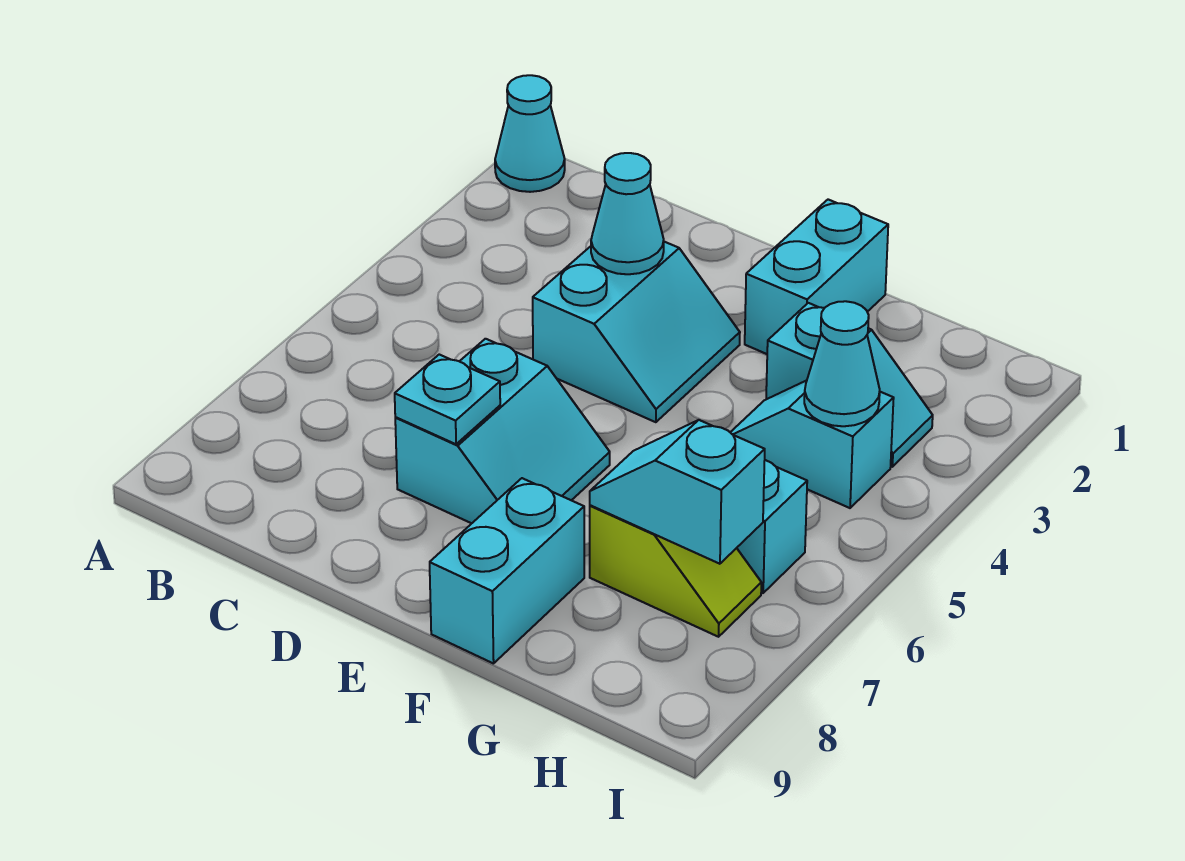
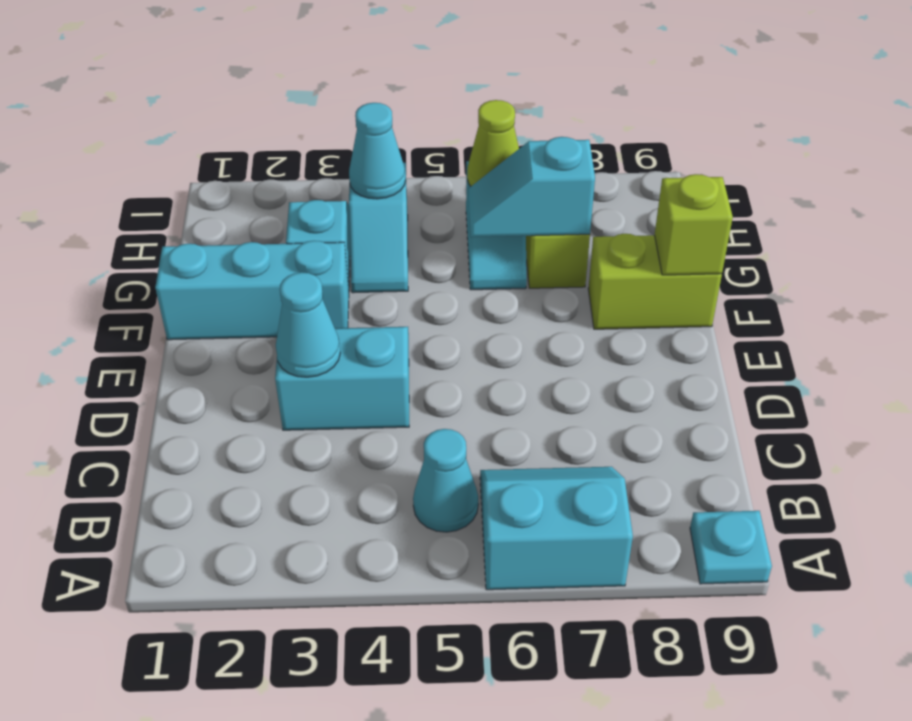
cyan 1x1 cone [495,75,565,192] -> cyan 1x1 cone moved to [413,429,478,532]
cyan 2x2 slope [395,339,610,523] -> cyan 2x2 slope moved to [480,467,633,590]
cyan 1x1 plate [395,355,500,444] -> cyan 1x1 plate moved to [690,511,772,584]
cyan 1x2 brick [745,200,888,354] -> cyan 1x3 brick [155,241,349,340]
cyan 1x2 brick [430,478,584,664] -> lime 1x2 brick [588,234,722,329]
none -> lime 1x1 brick [655,174,733,275]
cyan 1x2 slope [590,420,765,564] -> cyan 1x2 slope turned to [468,137,595,237]
none -> lime 1x1 cone [467,100,519,186]

